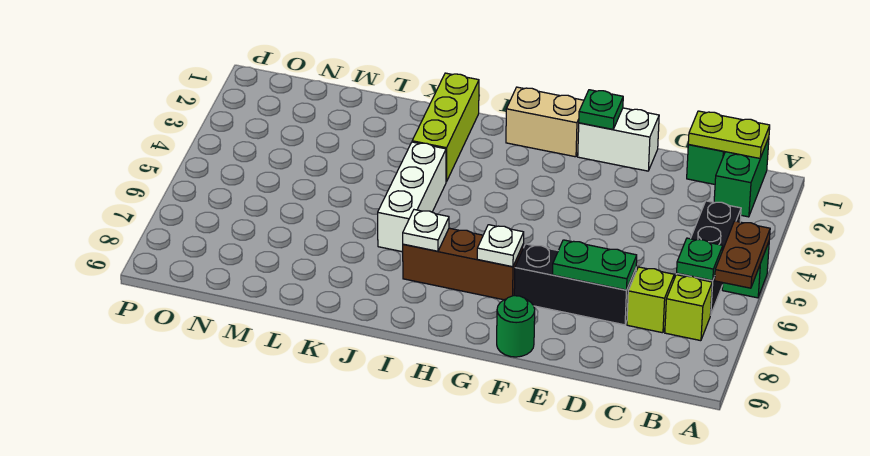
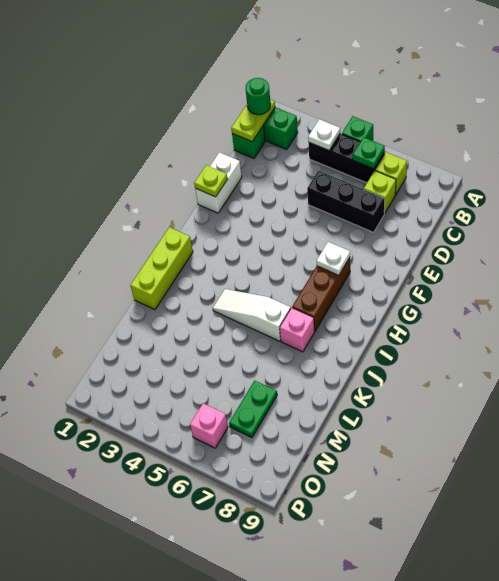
brown 1x2 plate [715,221,770,288] -> none
black 1x3 brick [514,244,636,325] -> black 1x3 brick turned to [307,171,385,232]
green 1x2 plate [553,240,637,290] -> green 1x2 plate moved to [229,381,277,438]
green 1x1 plate [579,90,623,129] -> lime 1x1 plate [194,165,227,197]
green 1x1 round brick [497,296,535,357] -> green 1x1 round brick moved to [246,78,271,115]
tan 1x2 brick [506,87,584,157] -> none
white 1x1 plate [403,210,449,251] -> white 1x1 plate moved to [308,119,340,150]
lime 1x3 brick [412,73,479,182] -> lime 1x3 brick turned to [130,227,193,310]
white 1x3 brick [378,142,446,252] -> white 1x3 slope [213,289,291,341]
none -> pink 1x1 brick [280,308,315,352]
none -> pink 1x1 brick [190,403,228,448]

